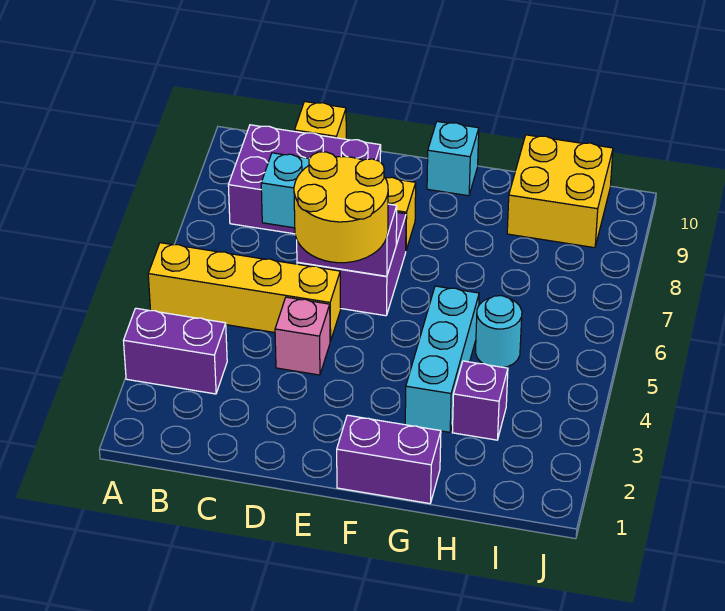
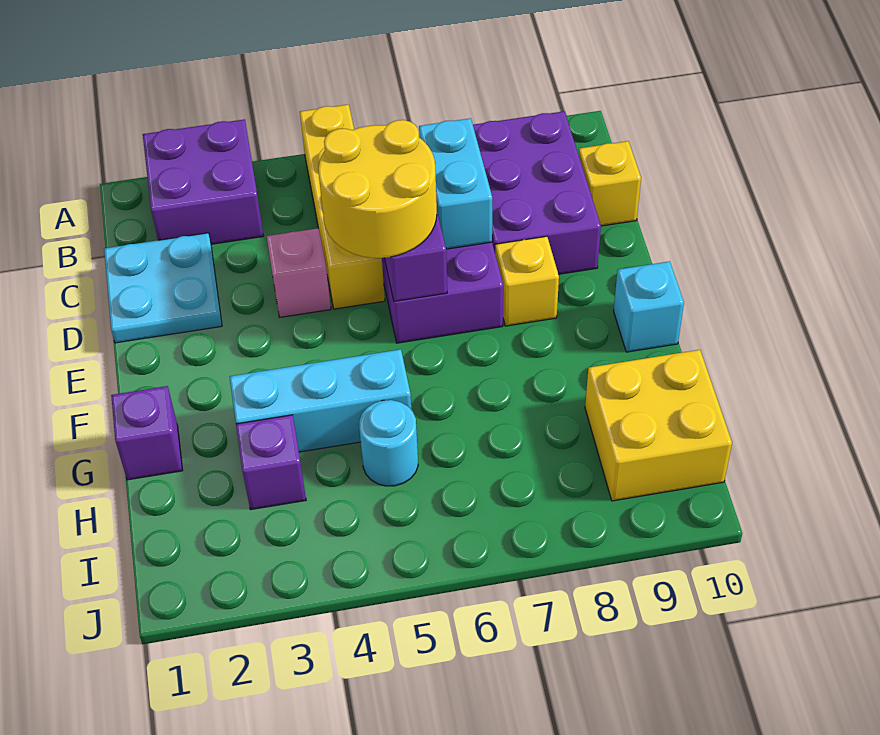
purple 1x2 brick [123,308,227,394] -> purple 2x2 brick [143,119,264,244]
none -> cyan 2x2 plate [104,233,222,343]
purple 1x2 brick [337,415,441,504] -> purple 1x1 brick [111,386,183,480]

